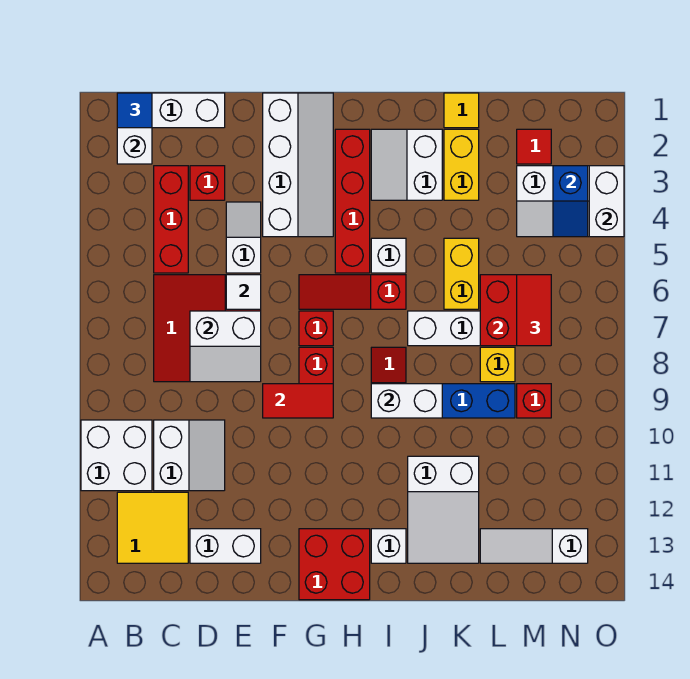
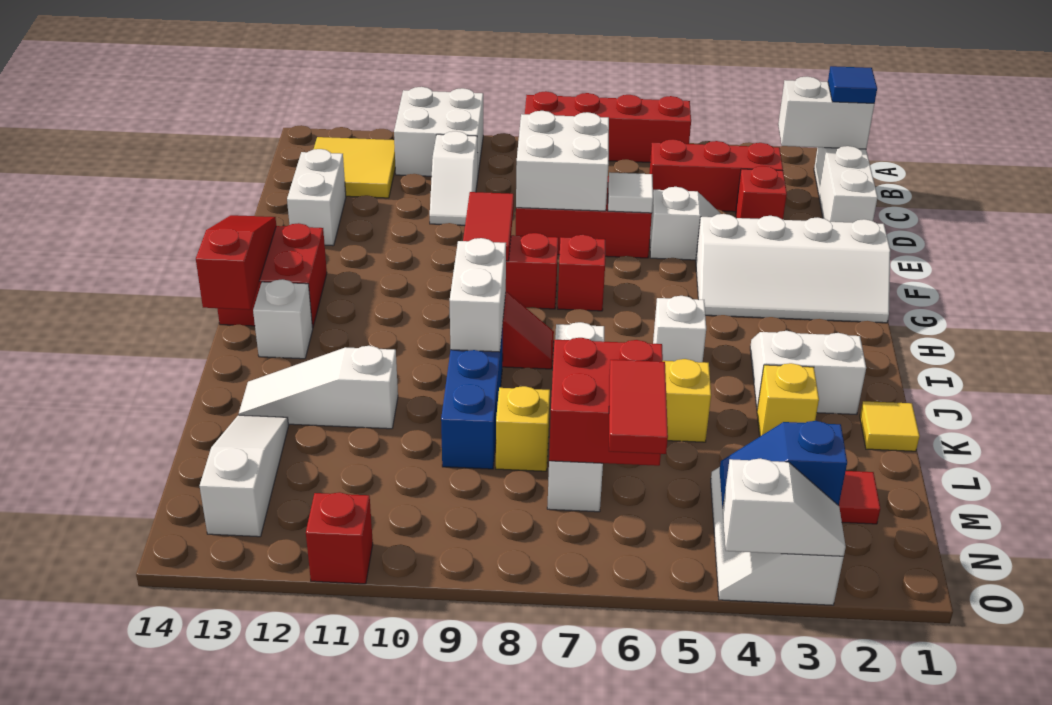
white 2x2 slope [154,420,225,491] -> white 1x2 slope [430,131,478,225]
white 2x2 slope [190,311,261,382] -> white 2x2 brick [516,111,609,211]
red 1x3 slope [299,275,406,309] -> red 1x3 slope moved to [196,215,276,310]
red 1x4 brick [335,129,370,273] -> red 1x4 brick moved to [525,91,691,162]
white 2x3 slope [408,456,479,563] -> white 1x3 slope [239,346,398,429]
yellow 1x2 brick [444,129,479,200] -> yellow 1x1 brick [757,363,819,436]
red 1x2 tile [517,275,551,346] -> red 1x2 tile turned to [609,360,668,454]
red 1x1 brick [517,384,551,418] -> red 1x1 brick moved to [306,492,373,584]
white 1x2 brick [589,166,624,237] -> white 1x2 slope [723,458,846,556]

